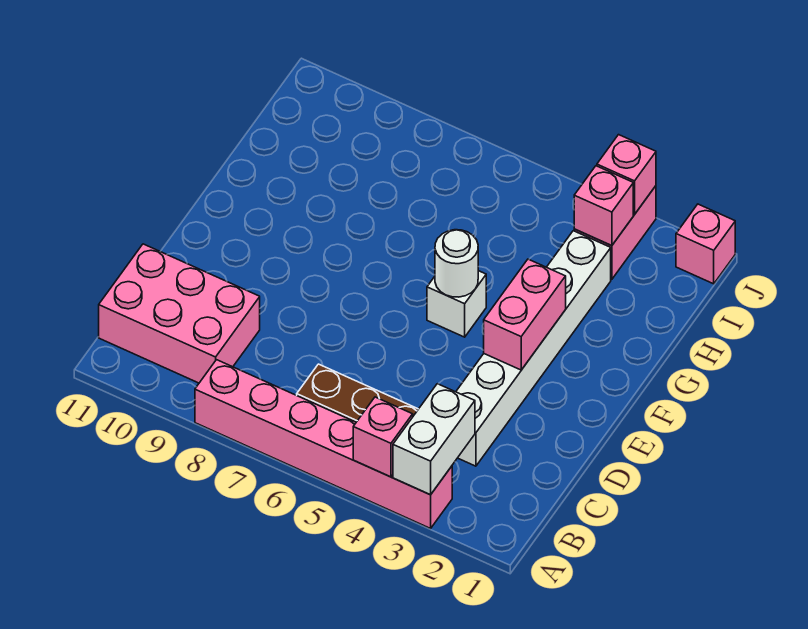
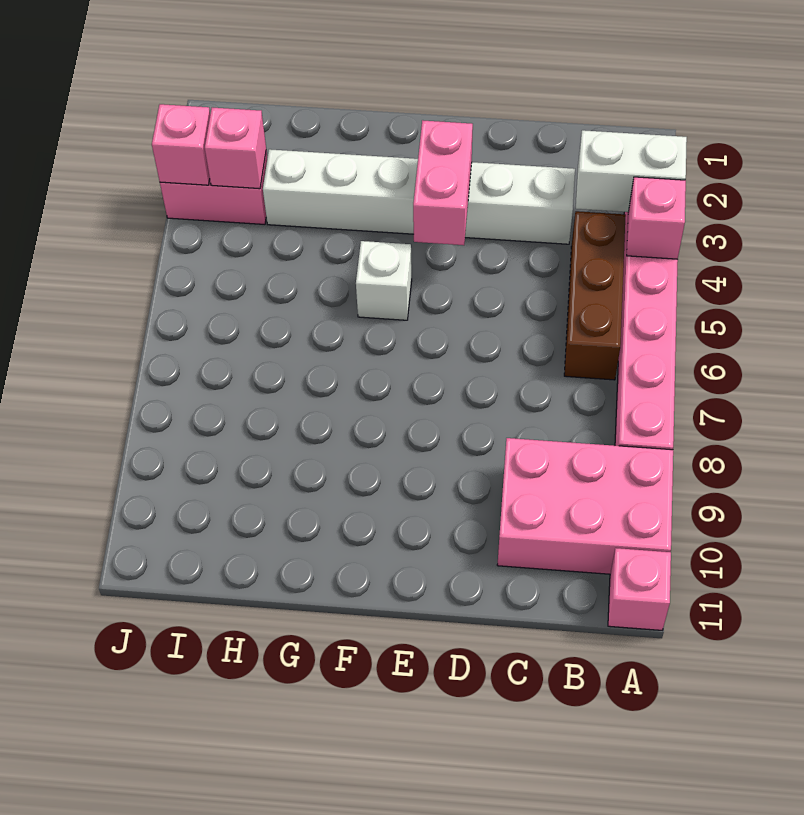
pink 2x3 brick [99,244,260,383] -> pink 2x3 brick turned to [497,438,673,574]
pink 1x2 brick [484,259,566,370] -> pink 1x2 brick turned to [413,120,473,245]
white 1x1 round brick [435,230,478,297] -> none
pink 1x1 brick [676,204,735,284] -> pink 1x1 brick moved to [608,548,671,630]

